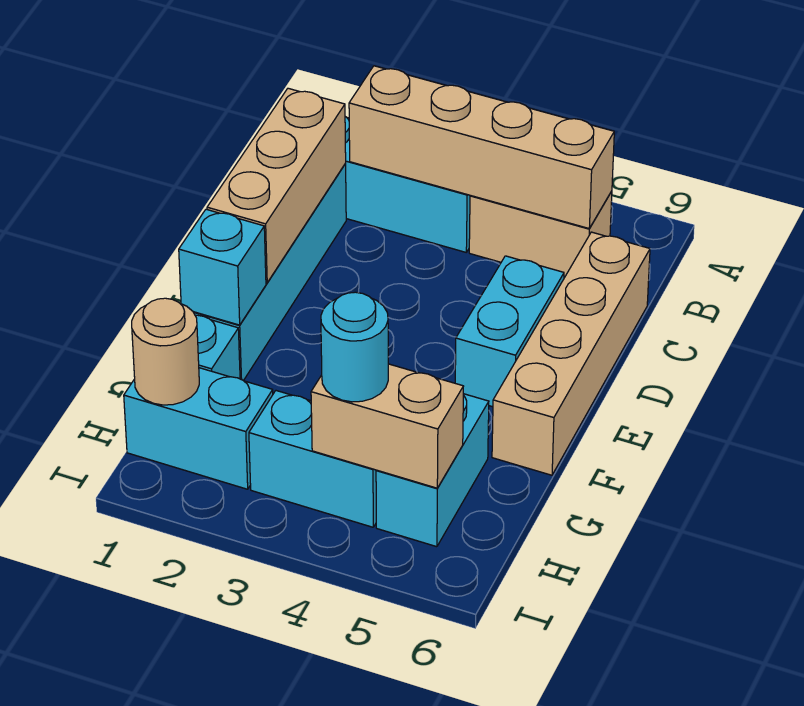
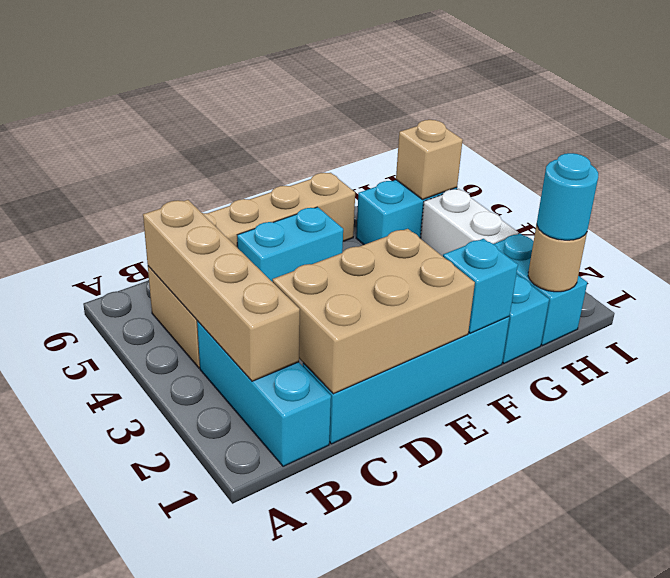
tan 1x3 brick [207,88,346,283] -> tan 2x3 brick [272,229,475,394]
cyan 1x2 brick [249,391,376,527] -> white 1x2 brick [420,189,519,256]
tan 1x2 brick [311,364,464,488] -> tan 1x1 brick [396,120,463,199]
cyan 1x1 round brick [321,292,388,402] -> cyan 1x1 round brick moved to [537,153,598,240]

